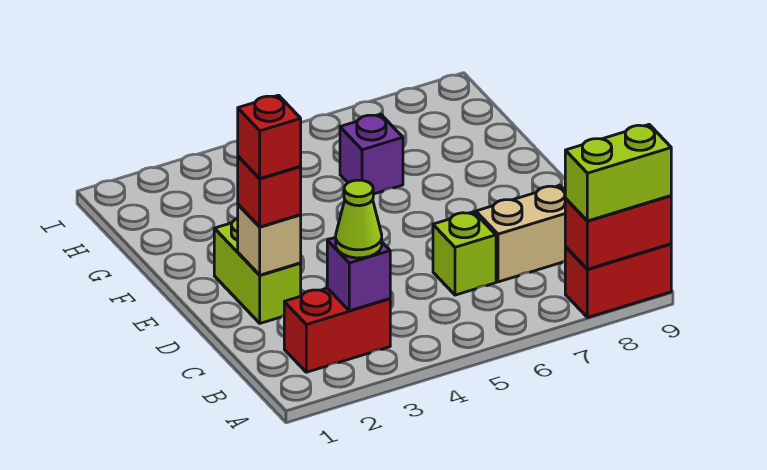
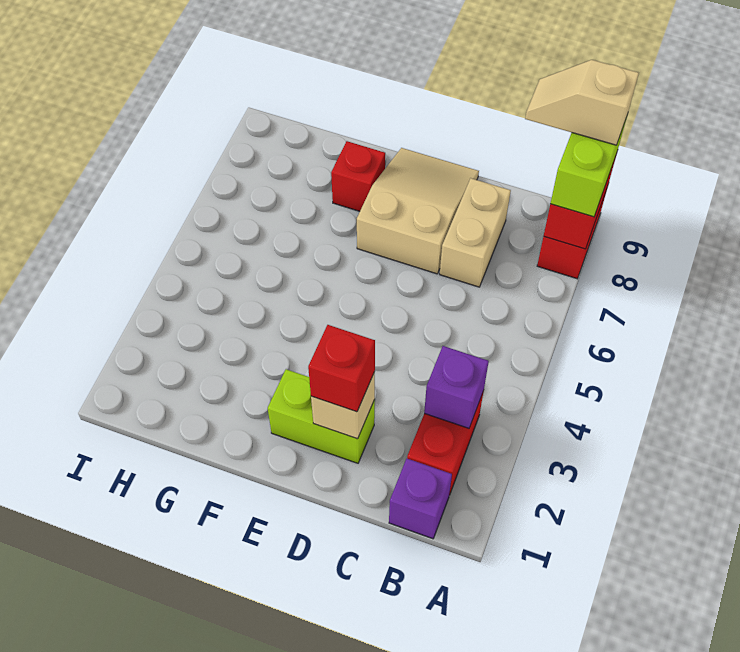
none -> tan 1x2 slope [525,60,639,145]
lime 1x1 cone [336,180,382,258] -> none
lime 1x1 brick [433,212,496,295] -> none
red 1x1 brick [238,95,301,179] -> red 1x1 brick moved to [331,141,385,211]
none -> tan 2x3 slope [357,148,479,274]
purple 1x1 brick [340,114,403,194] -> purple 1x1 brick moved to [389,459,452,539]

